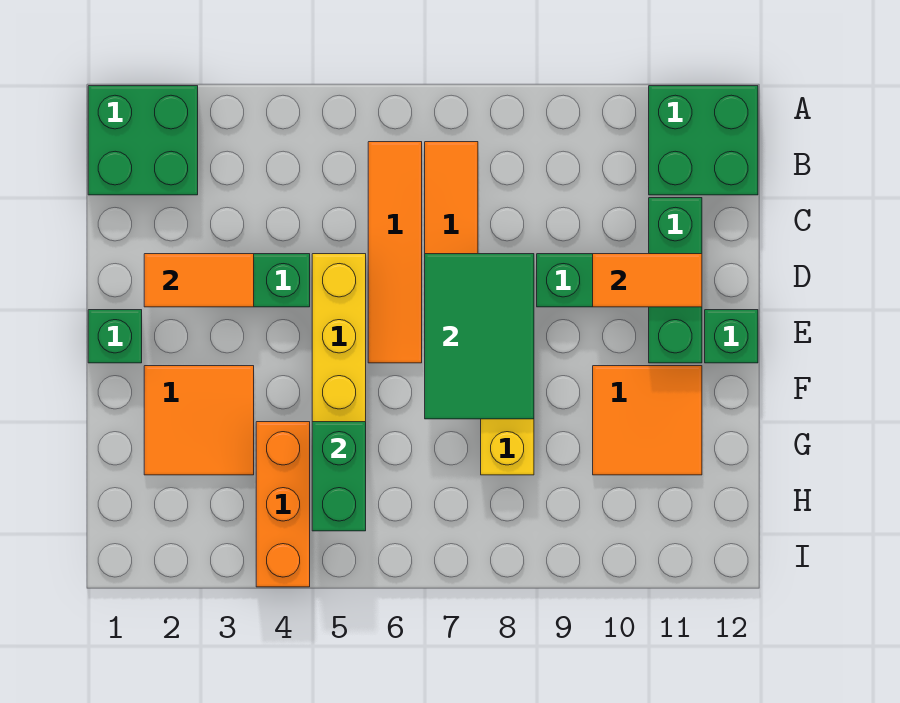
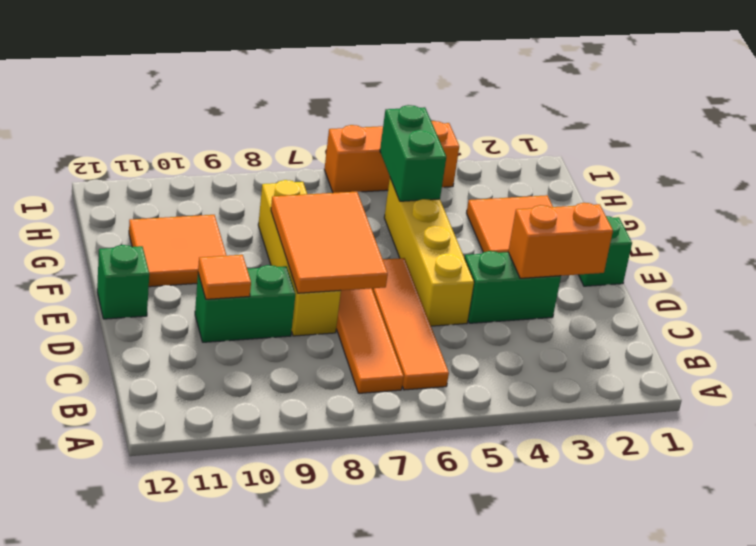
green 2x2 brick [88,86,198,195] -> none
green 2x2 brick [649,86,758,195] -> none
green 1x3 brick [649,198,702,363] -> none
orange 1x2 tile [144,254,254,307] -> orange 1x2 brick [508,203,613,278]
green 2x3 tile [425,254,534,419] -> orange 2x3 tile [271,192,388,293]
orange 1x2 tile [593,254,702,307] -> orange 1x1 tile [198,255,251,299]
orange 1x3 brick [256,422,310,587] -> orange 1x3 brick turned to [324,121,459,193]

